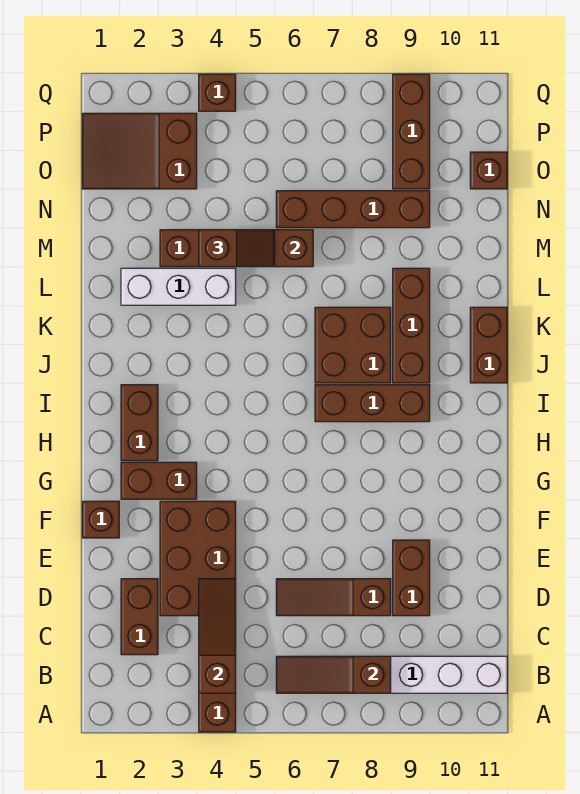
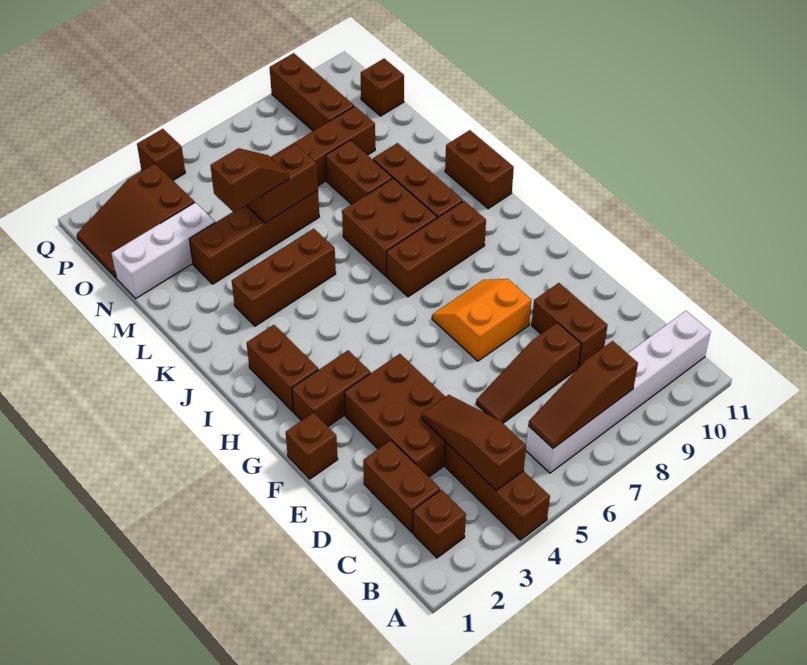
none -> brown 1x1 brick [413,490,466,558]
none -> orange 2x2 slope [432,279,532,361]
none -> brown 1x3 brick [232,229,336,326]
white 1x3 brick [121,268,236,305] -> white 1x3 brick moved to [112,202,215,299]
none -> brown 1x2 brick [326,140,393,204]

